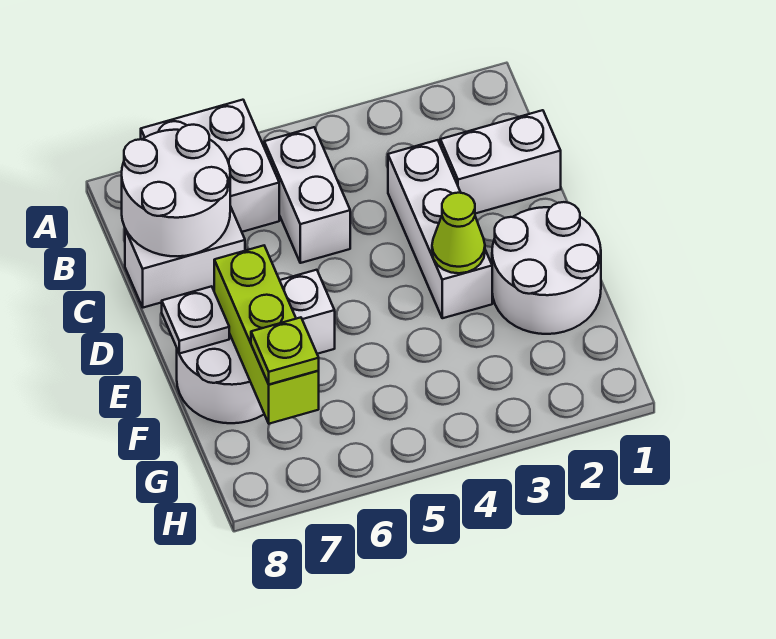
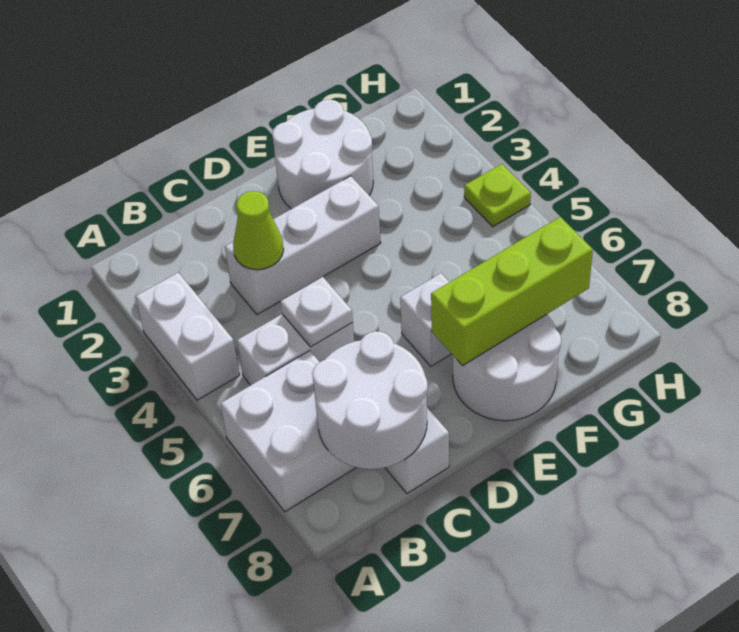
white 1x2 brick [440,110,561,214] -> white 1x2 brick moved to [136,273,239,400]
lime 1x1 cone [432,193,485,273] -> lime 1x1 cone moved to [233,191,284,270]
white 1x1 plate [162,286,229,354] -> white 1x1 plate moved to [280,277,353,347]
lime 1x1 plate [251,317,319,384] -> lime 1x1 plate moved to [464,164,531,227]

